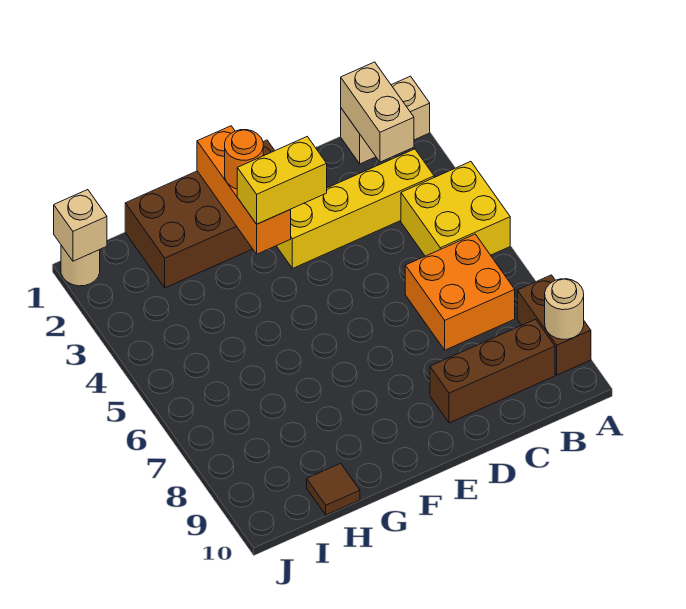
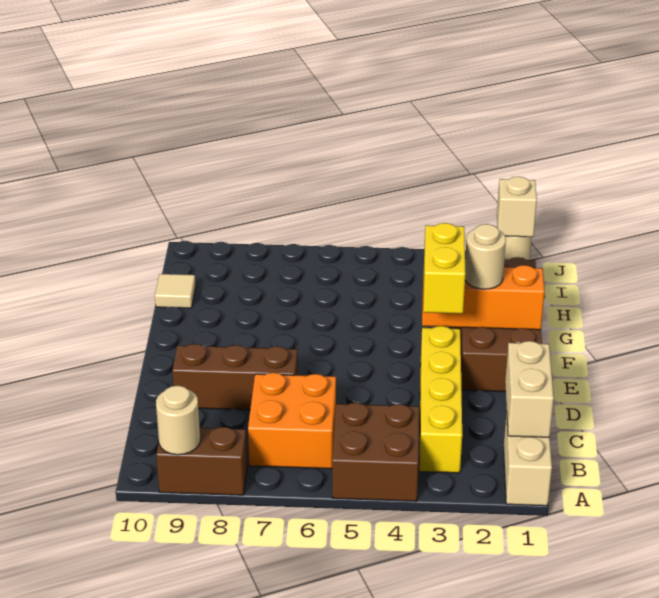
yellow 2x2 brick [401,162,510,256] -> brown 2x2 brick [332,403,419,501]
tan 1x2 brick [341,62,414,162] -> tan 1x2 brick turned to [505,341,554,437]
brown 1x3 brick [430,319,555,423] -> brown 1x3 brick turned to [172,344,298,410]
orange 1x1 round brick [225,130,263,189] -> tan 1x1 round brick [465,224,506,289]
brown 1x1 tile [307,463,360,515] -> tan 1x1 tile [155,274,196,308]

